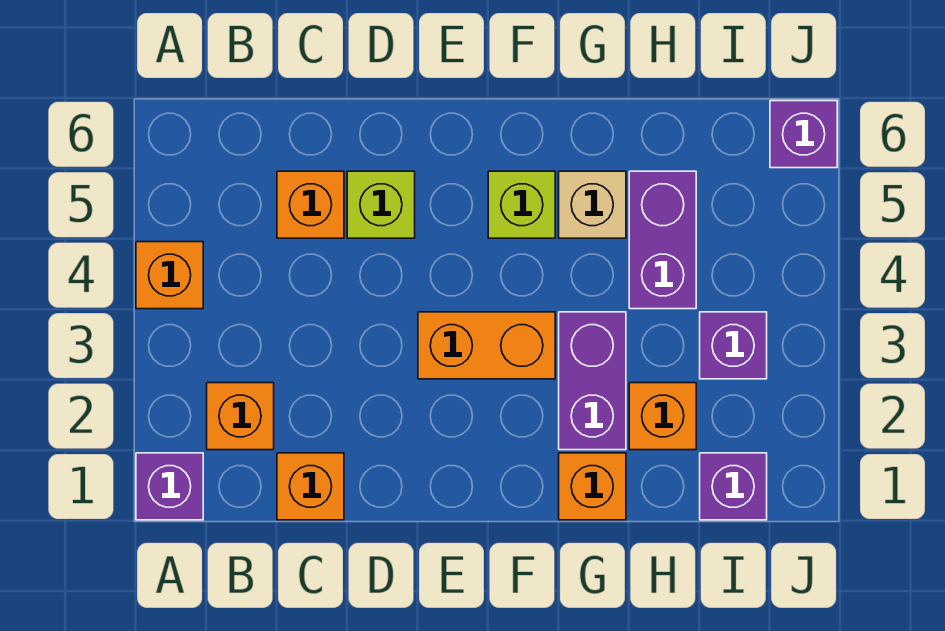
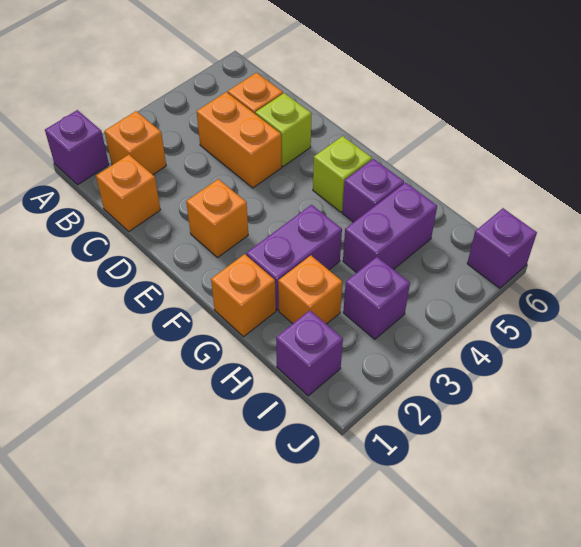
orange 1x1 brick [136,242,203,309] -> orange 1x1 brick moved to [186,179,248,258]
orange 1x2 brick [418,312,555,379] -> orange 1x2 brick moved to [197,92,282,188]
tan 1x1 brick [559,171,626,238] -> purple 1x1 brick [342,159,404,222]

